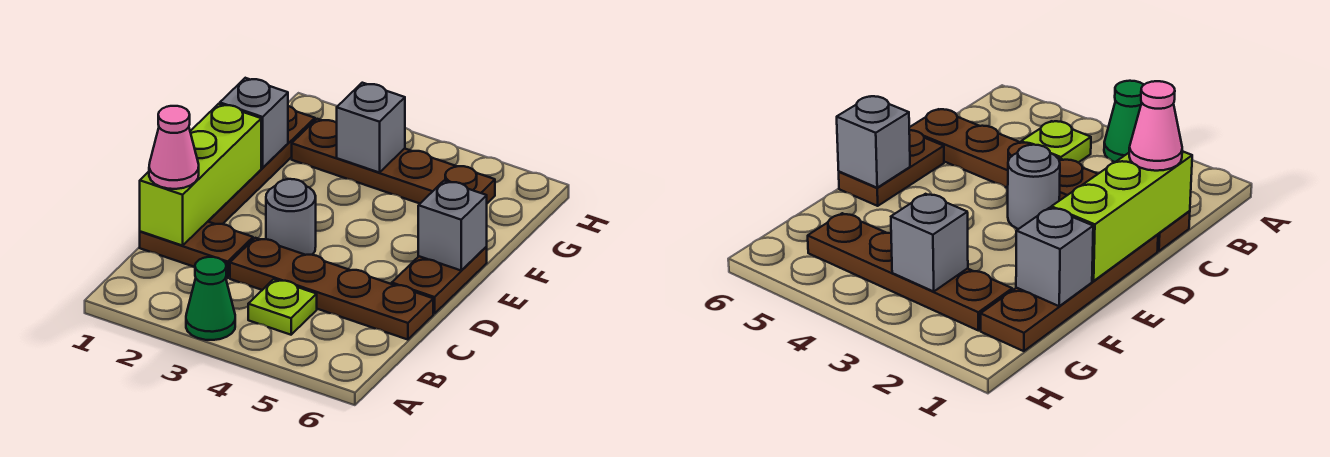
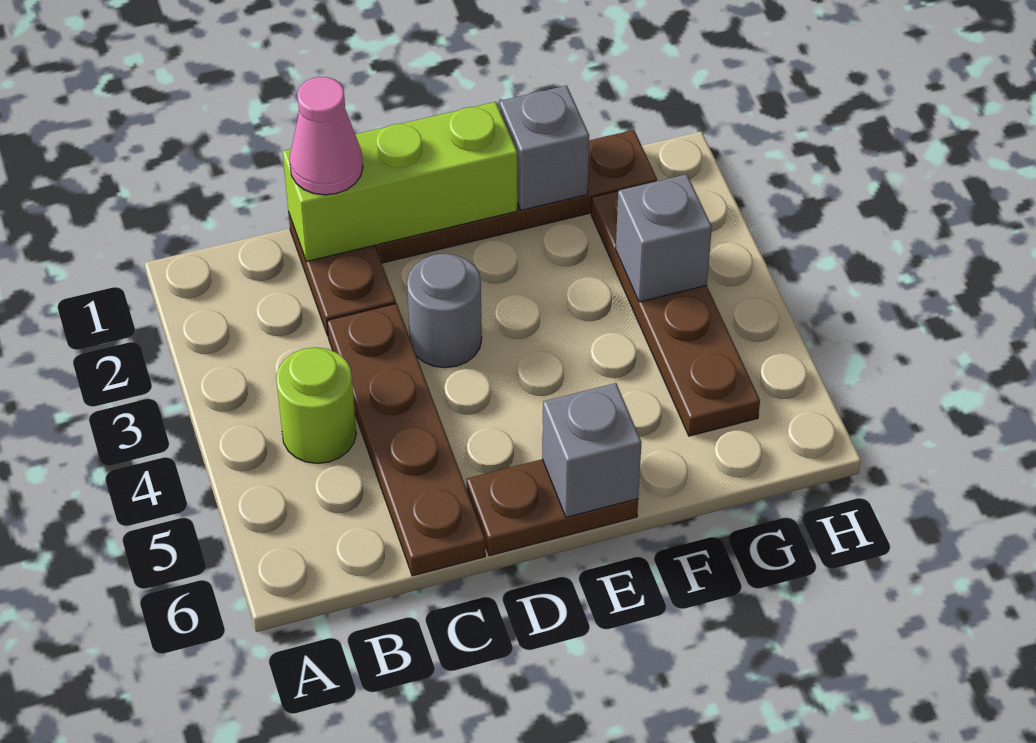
green 1x1 cone [186,257,235,340] -> none
lime 1x1 plate [248,279,317,335] -> lime 1x1 round brick [276,347,356,464]

